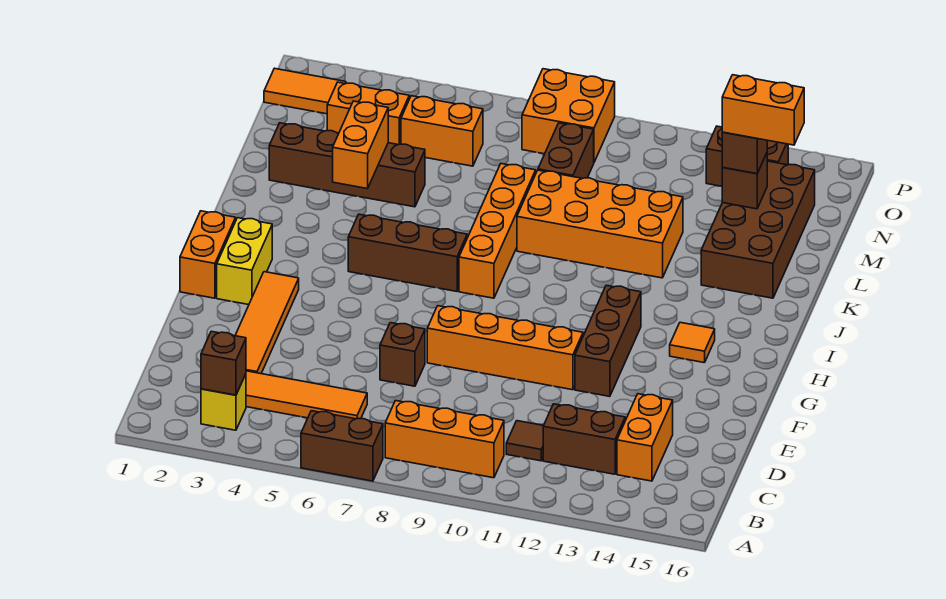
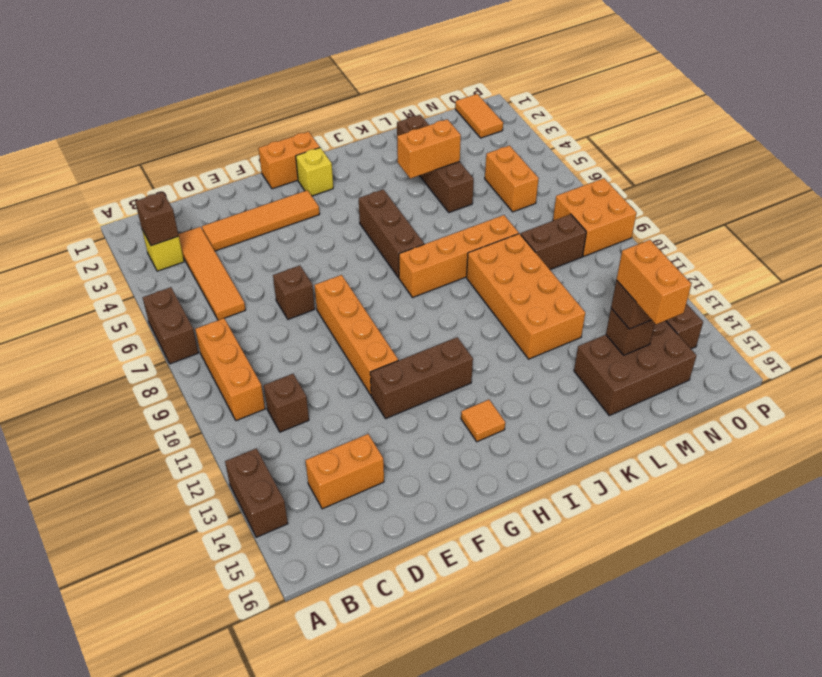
brown 1x1 tile [506,421,543,461] -> brown 1x1 brick [264,374,309,432]
brown 1x2 brick [543,404,625,474] -> brown 1x2 brick moved to [225,448,288,537]
yellow 1x2 brick [217,218,272,305] -> yellow 1x1 brick [296,148,333,196]
brown 2x4 brick [701,161,815,298] -> brown 2x3 brick [574,321,696,416]
orange 1x2 brick [327,82,409,145] -> none

